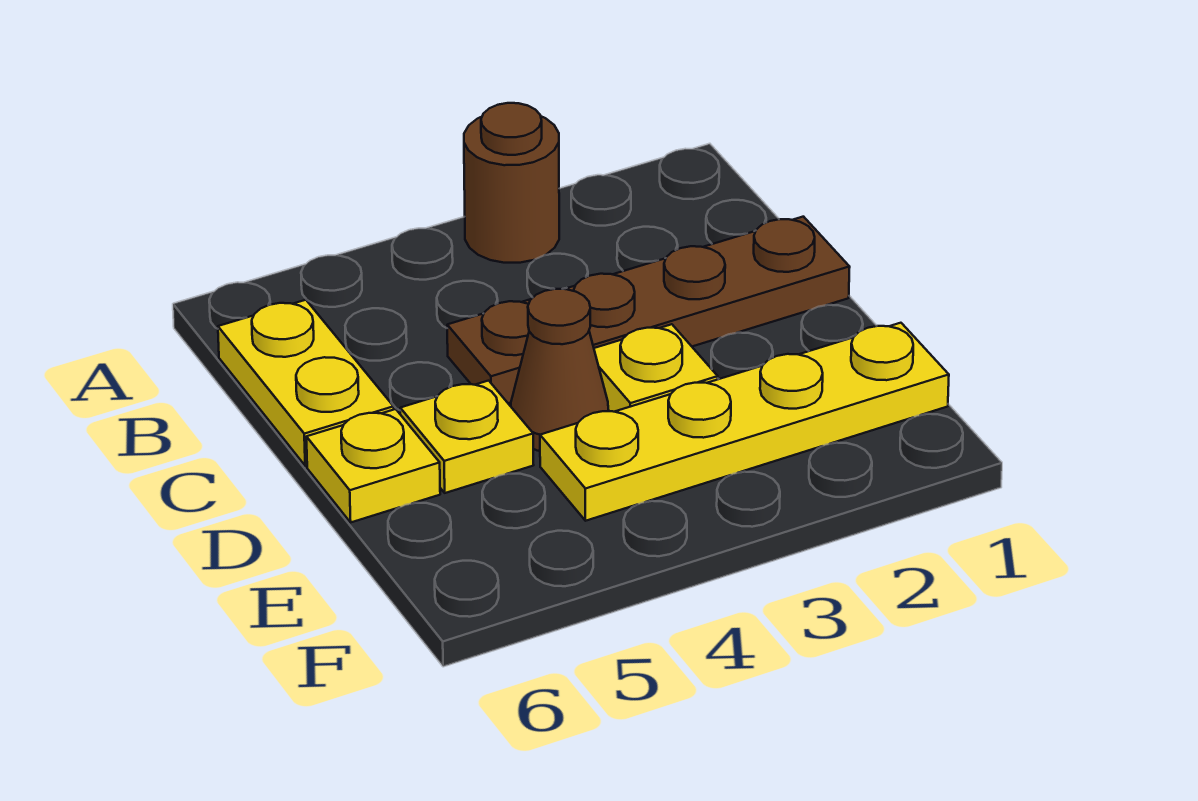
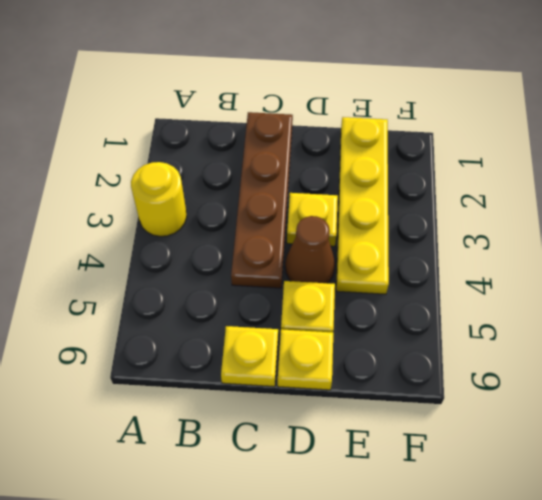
brown 1x1 round brick [464,103,559,263] -> yellow 1x1 round brick [131,162,187,236]
yellow 1x2 plate [218,300,394,466] -> yellow 1x1 plate [221,326,278,387]

